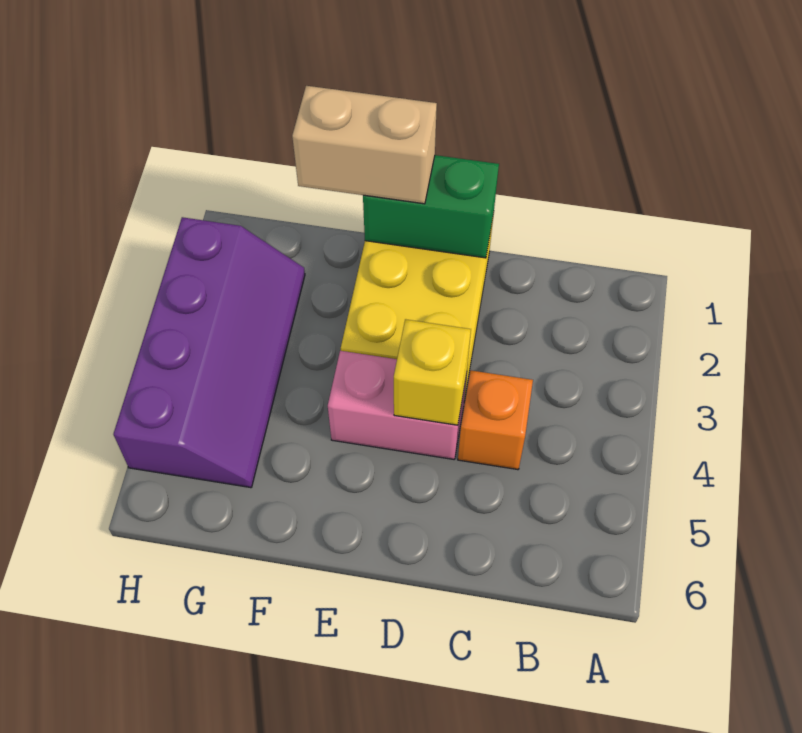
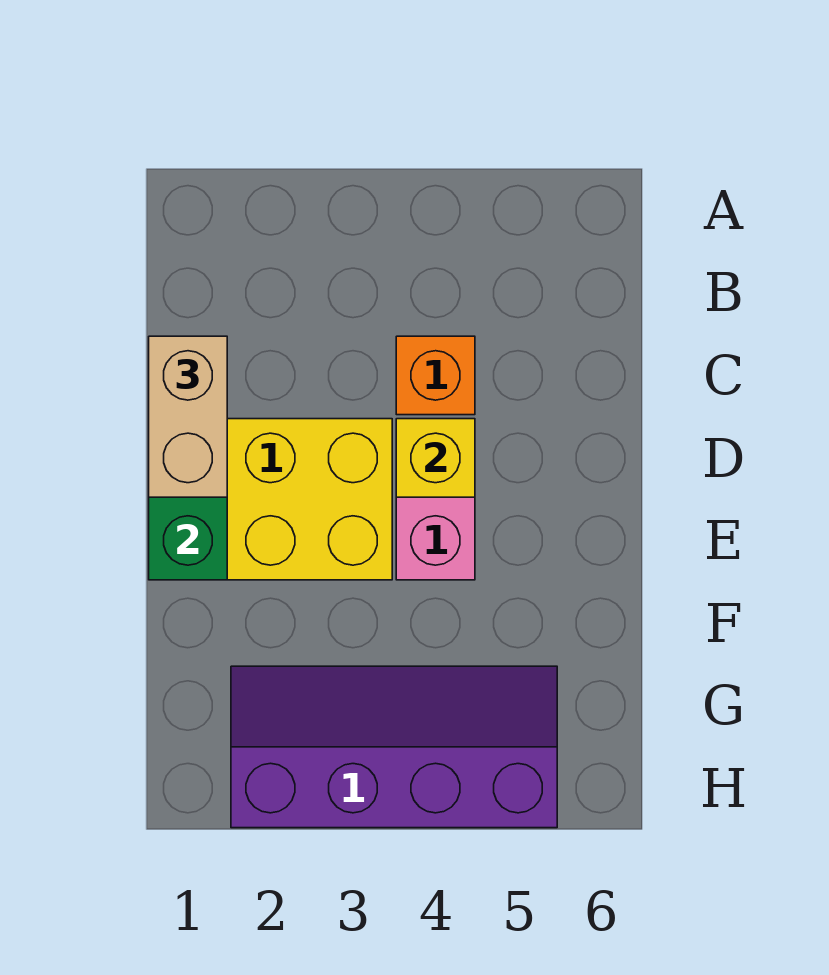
tan 1x2 brick [292,86,437,204] -> tan 1x2 brick moved to [149,336,227,497]

